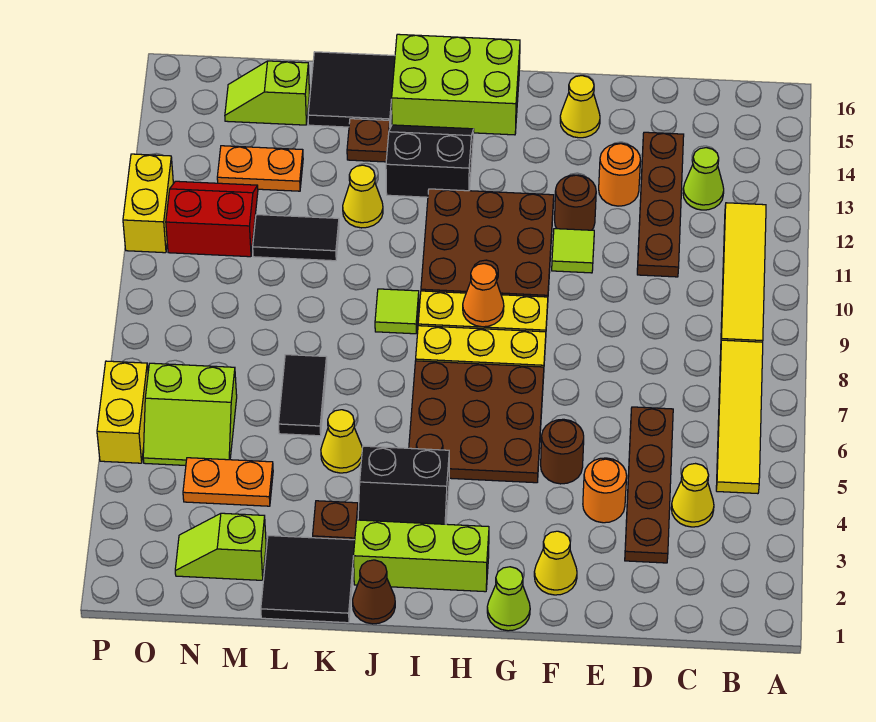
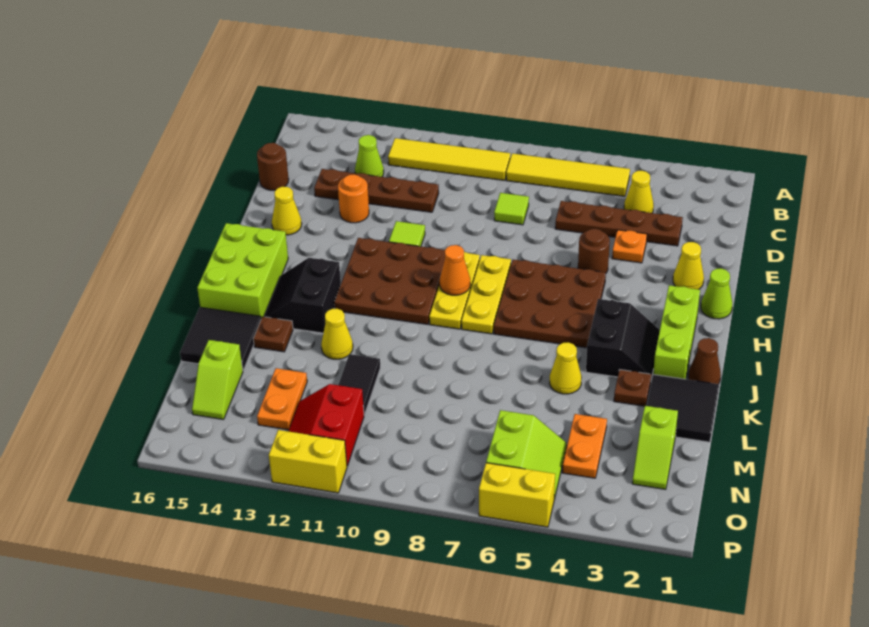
orange 1x1 round brick [583,458,627,523] -> orange 1x1 plate [612,230,647,263]
brown 1x1 round brick [555,175,596,230] -> brown 1x1 round brick moved to [257,143,289,190]
lime 1x1 tile [375,289,419,334] -> lime 1x1 tile moved to [494,193,529,225]
black 1x2 tile [279,355,327,436] -> none

